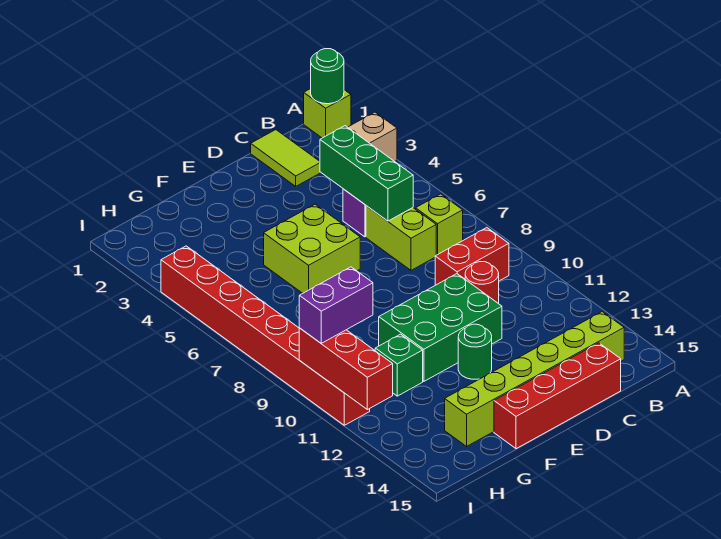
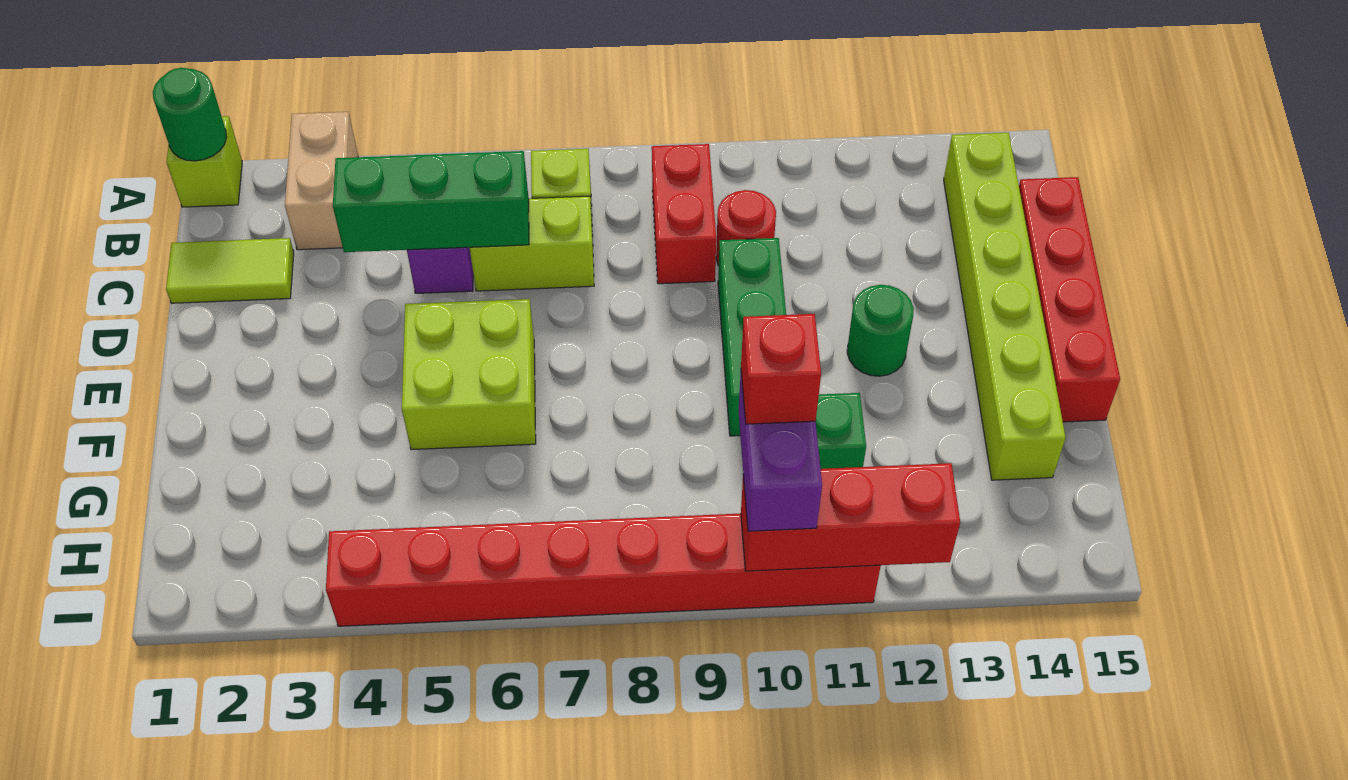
green 2x3 brick [379,274,502,381] -> green 1x3 brick [718,238,786,436]
none -> red 1x1 brick [741,314,821,424]

